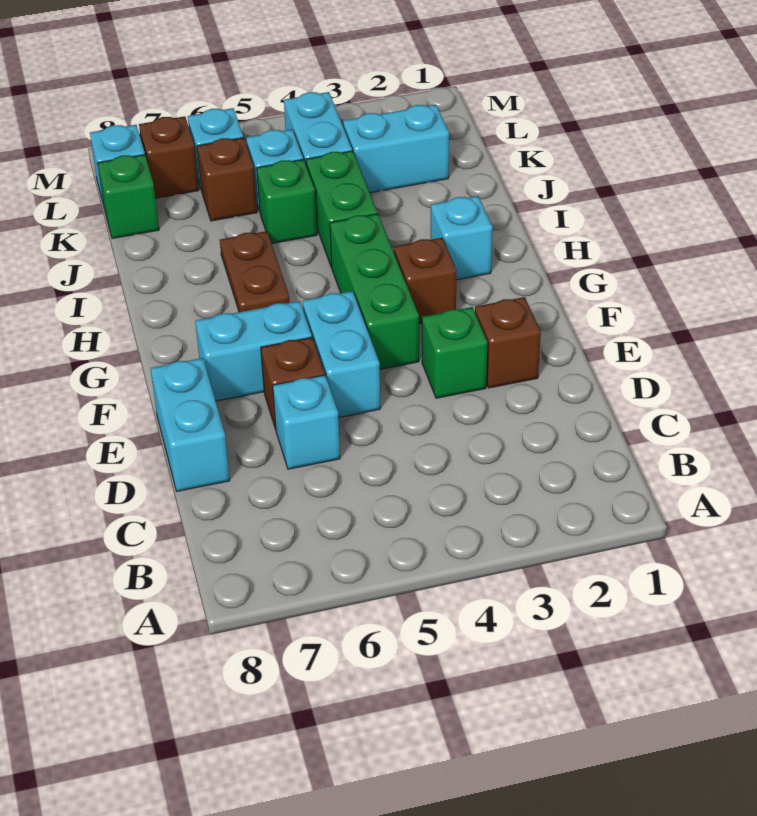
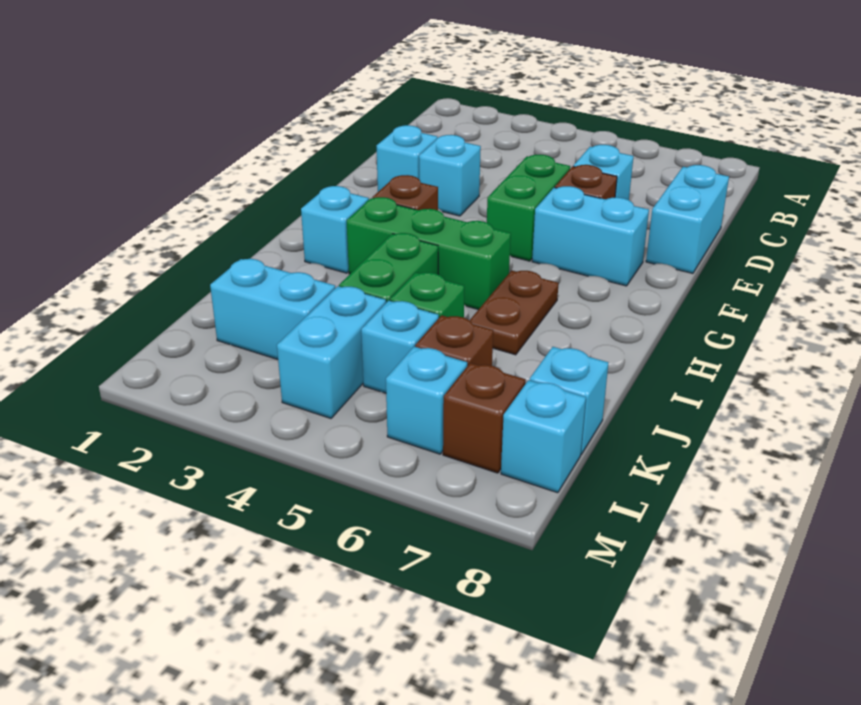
brown 1x1 brick [475,297,541,388] -> cyan 1x1 brick [376,125,438,192]
green 1x1 brick [422,307,487,398] -> cyan 1x1 brick [419,135,481,216]
cyan 1x2 brick [303,291,380,418] -> green 1x2 brick [487,155,570,261]
green 1x3 brick [330,214,419,369] -> green 1x3 brick turned to [346,197,511,310]
green 1x1 brick [98,155,159,239] -> cyan 1x1 brick [530,347,608,454]

